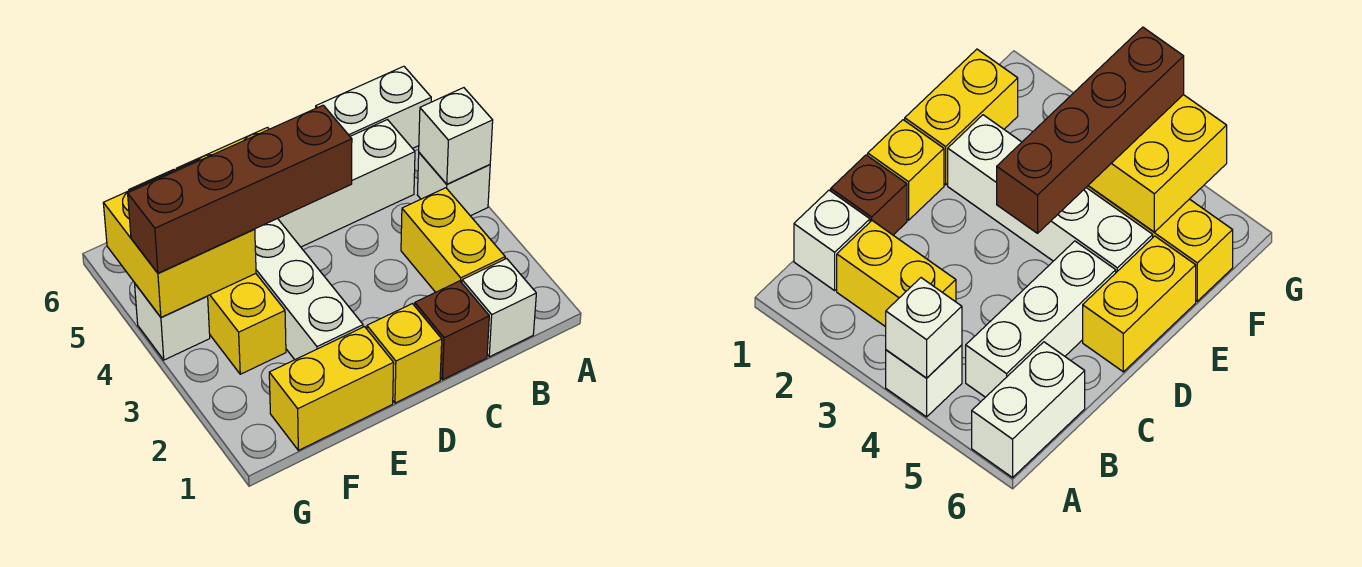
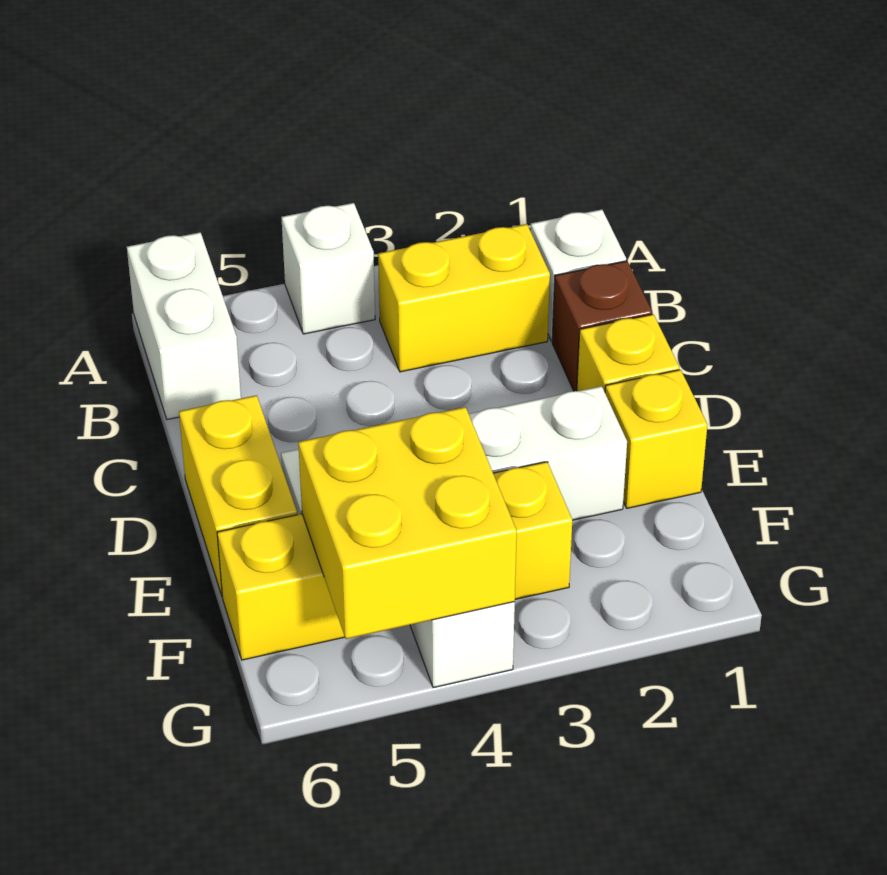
white 1x1 brick [419,88,493,184] -> none
white 1x3 brick [278,120,415,247] -> none
brown 1x4 brick [128,105,352,273] -> none
yellow 1x2 brick [269,327,394,450] -> yellow 1x1 brick [605,370,707,508]

